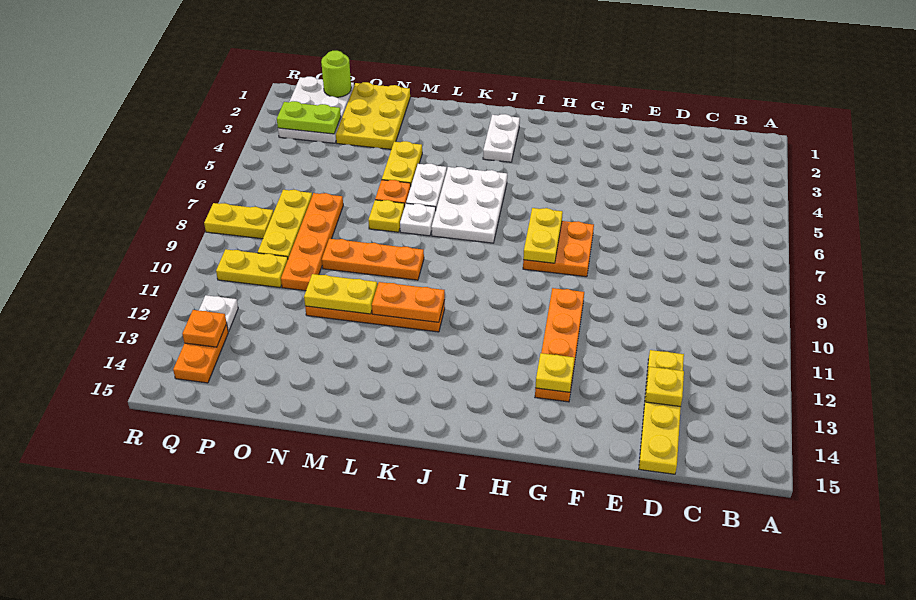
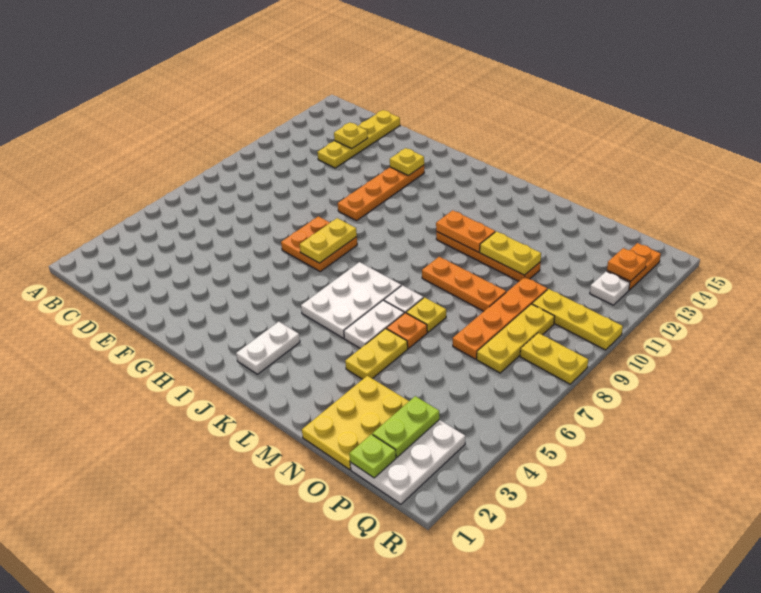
lime 1x1 round brick [321,51,351,97] -> lime 1x1 plate [349,434,396,478]
lime 1x2 plate [277,101,341,134] -> lime 1x2 plate turned to [372,396,439,457]
yellow 1x2 plate [216,249,288,288] -> yellow 1x3 plate [532,289,623,350]

